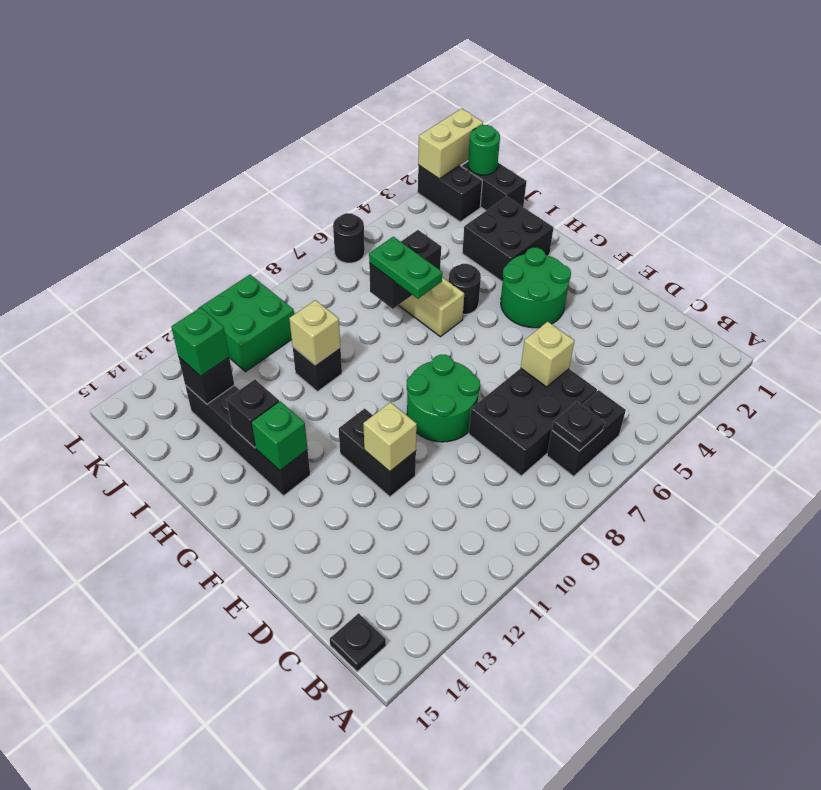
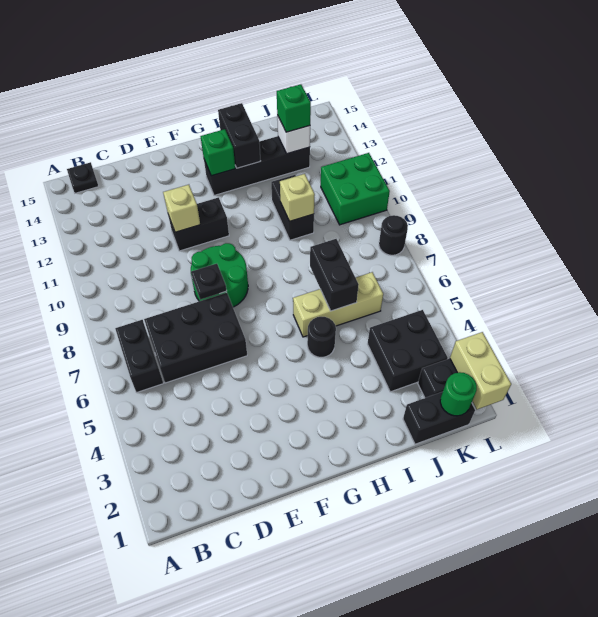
black 1x1 plate [552,402,604,451] -> black 1x1 plate moved to [191,264,227,300]
black 2x3 brick [469,368,597,476] -> black 2x3 brick turned to [144,293,247,383]
tan 1x1 brick [521,322,574,387] -> none
green 2x2 round brick [501,248,571,328] -> none
black 2x2 brick [462,196,554,282] -> black 2x2 brick moved to [368,310,448,392]
green 1x2 plate [369,237,442,299] -> none
black 1x1 brick [226,380,279,448] -> black 1x2 brick [218,103,260,168]
black 1x1 brick [293,347,342,392] -> black 1x2 brick [271,175,314,240]
black 1x1 brick [179,357,234,404] -> white 1x1 brick [277,115,310,154]
black 1x1 round brick [333,213,365,263] -> black 1x1 round brick moved to [379,215,408,255]

